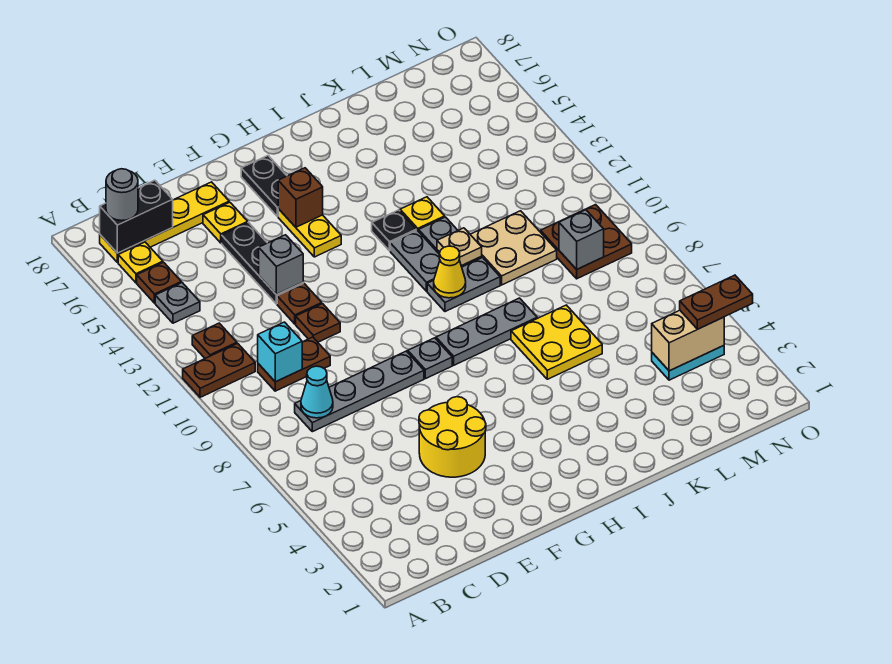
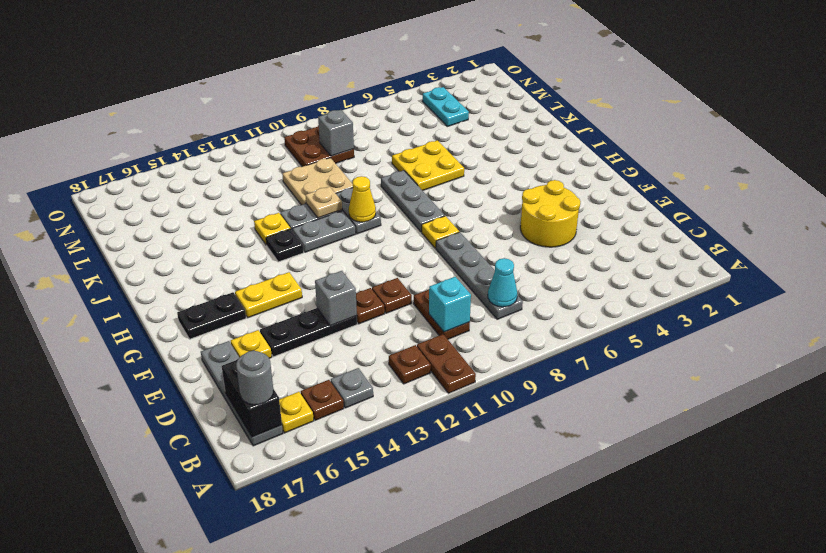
yellow 1x4 plate [100,182,229,263] -> grey 1x4 plate [201,341,283,446]
grey 1x1 plate [408,338,452,379] -> yellow 1x1 plate [422,216,459,248]
brown 1x1 brick [278,168,323,227] -> none
tan 1x2 brick [652,310,724,371] -> none
brown 1x2 plate [680,275,753,329] -> none

